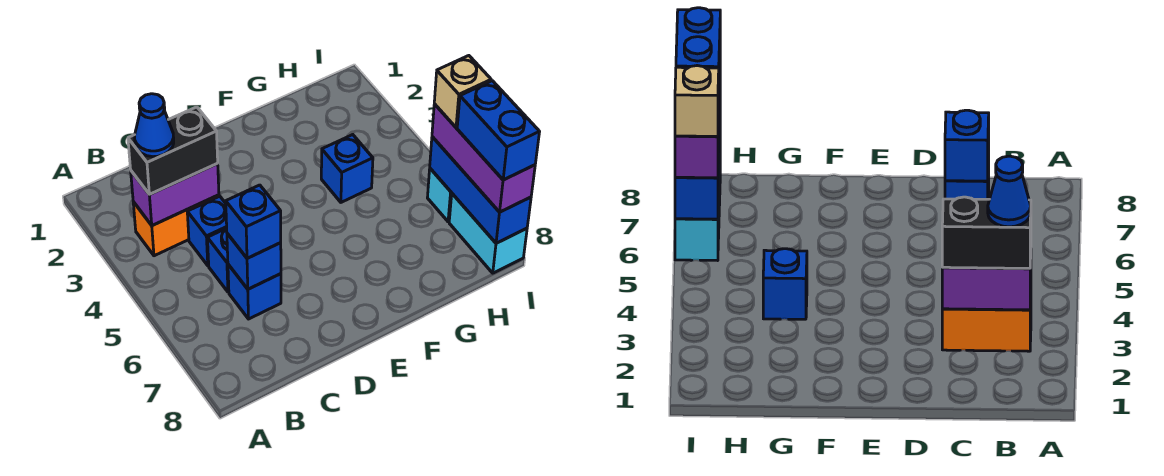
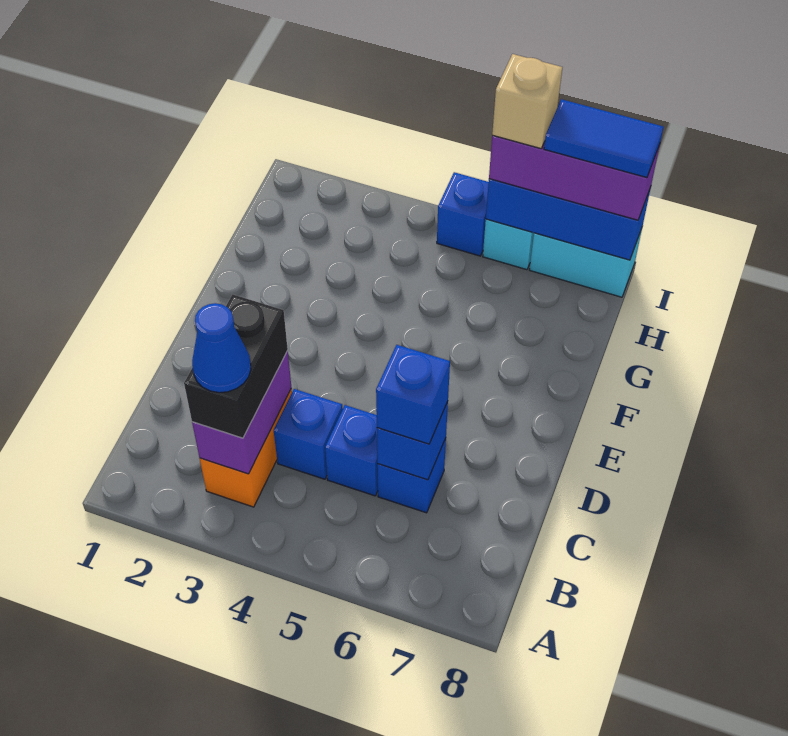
blue 1x1 brick [321,135,373,202] -> blue 1x1 brick moved to [437,172,489,256]
blue 1x2 brick [457,81,539,180] -> blue 1x2 tile [544,99,663,178]

